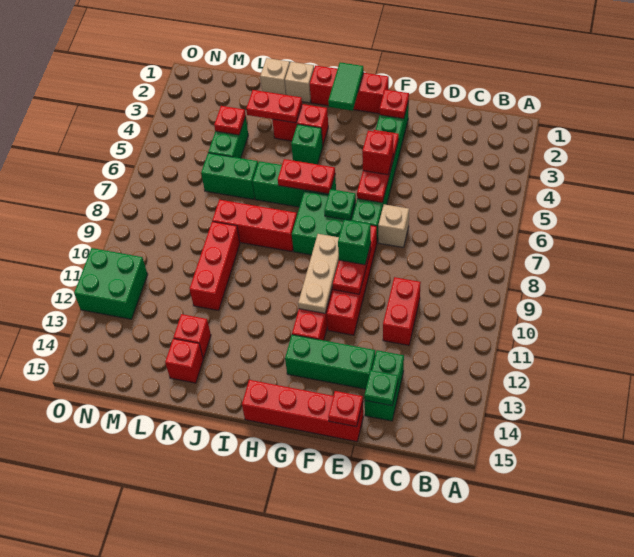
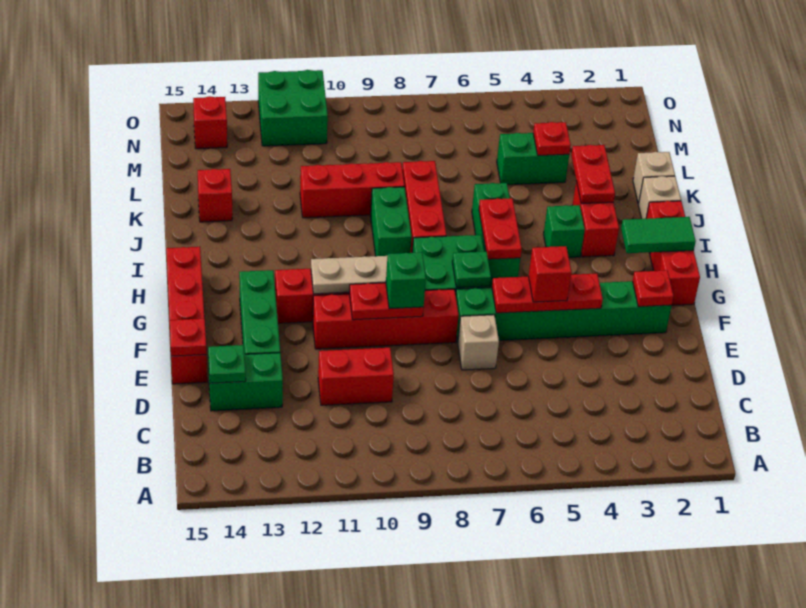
green 1x2 brick [201,153,258,199] -> green 1x2 brick moved to [371,187,412,256]
red 1x1 brick [174,314,211,358] -> red 1x1 brick moved to [193,96,227,149]

